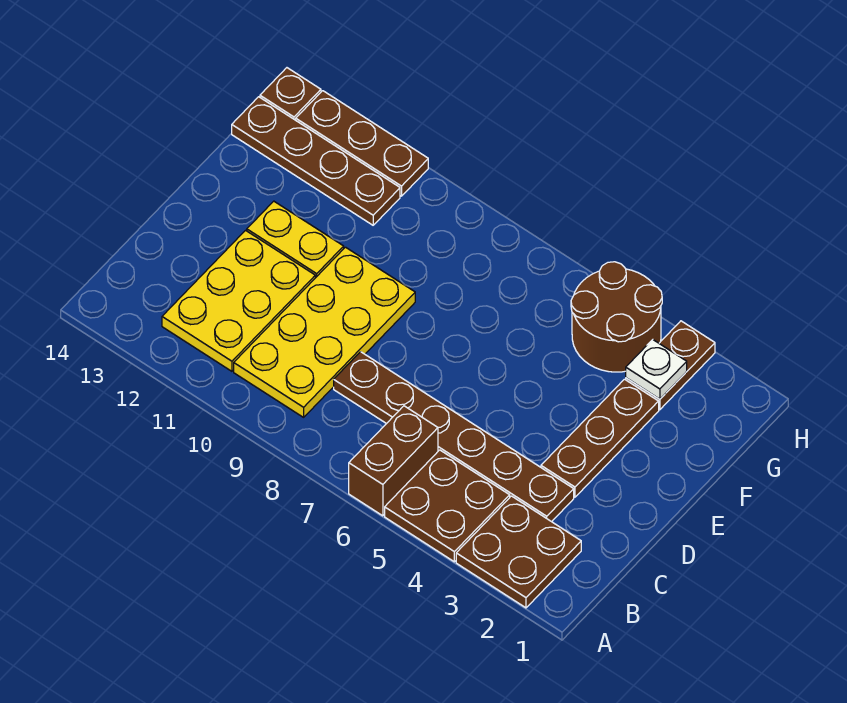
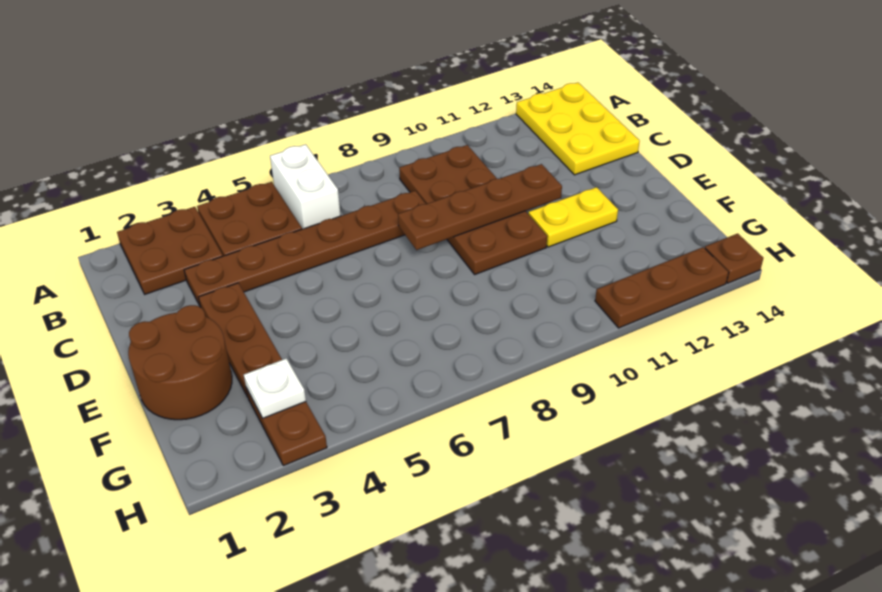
brown 1x2 brick [349,406,438,516] -> white 1x2 brick [270,144,340,229]
yellow 2x4 plate [234,247,415,417] -> brown 2x4 plate [399,145,547,274]
yellow 2x3 plate [162,230,315,371] -> yellow 2x3 plate moved to [516,83,640,175]
brown 2x2 round brick [571,262,662,372] -> brown 2x2 round brick moved to [128,305,232,420]
brown 1x4 plate [232,97,400,225] -> brown 1x4 plate moved to [398,164,562,250]

